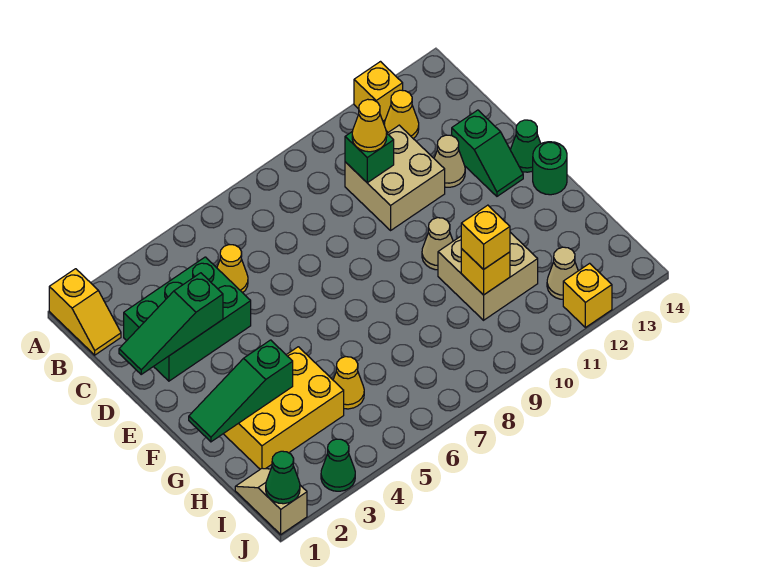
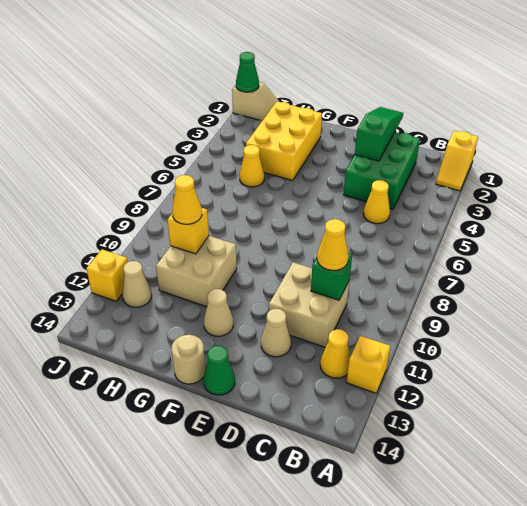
yellow 1x2 slope [49,269,121,355] -> yellow 1x2 slope turned to [436,131,478,191]
green 1x2 slope [452,110,523,196] -> none
tan 1x1 cone [422,218,453,270] -> tan 1x1 cone moved to [204,289,233,336]
green 1x1 round brick [533,142,567,195] -> tan 1x1 round brick [172,335,205,384]
green 1x3 slope [189,340,293,442] -> none
yellow 1x1 brick [461,205,510,270] -> yellow 1x1 cone [172,175,202,224]
green 1x1 cone [321,439,355,491] -> none

